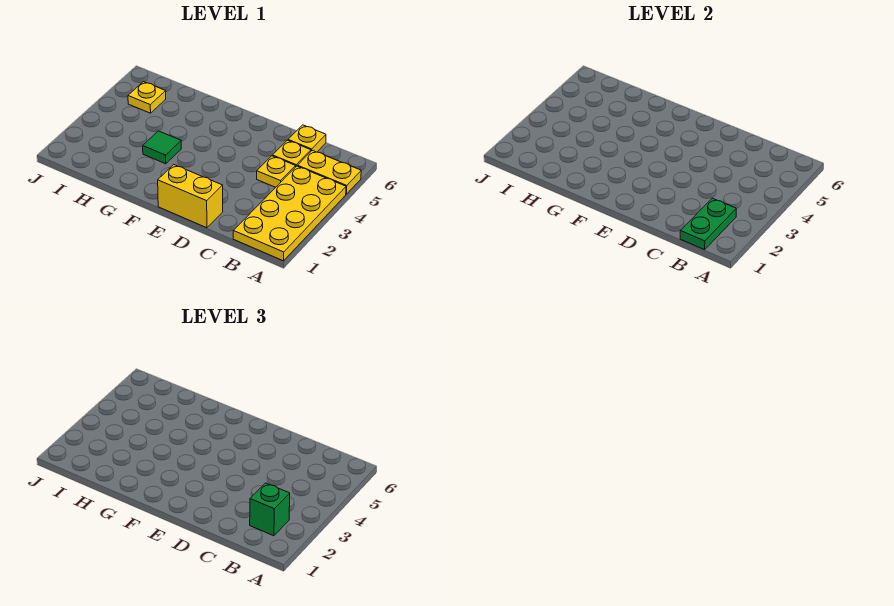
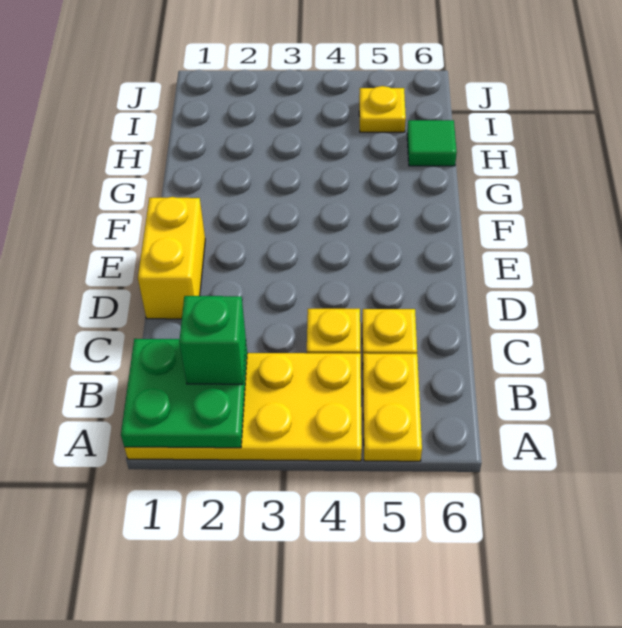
green 1x2 plate [680,198,736,250] -> green 2x2 plate [121,339,247,448]
yellow 1x1 plate [288,125,326,152] -> none
green 1x1 tile [143,131,181,164] -> green 1x1 tile moved to [407,120,457,166]

